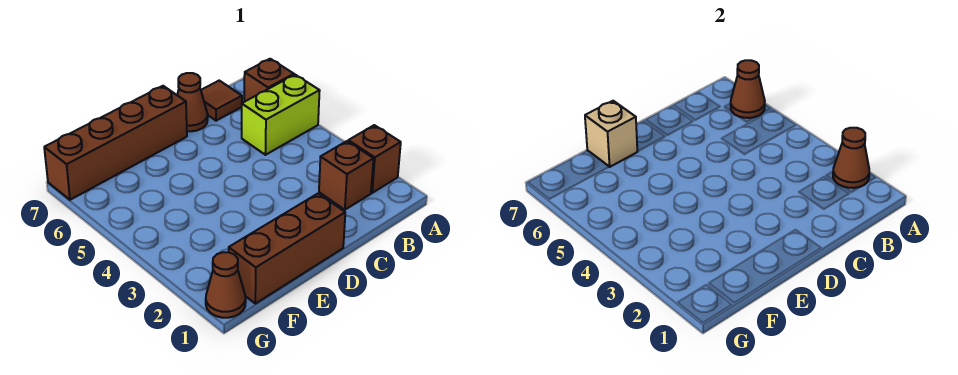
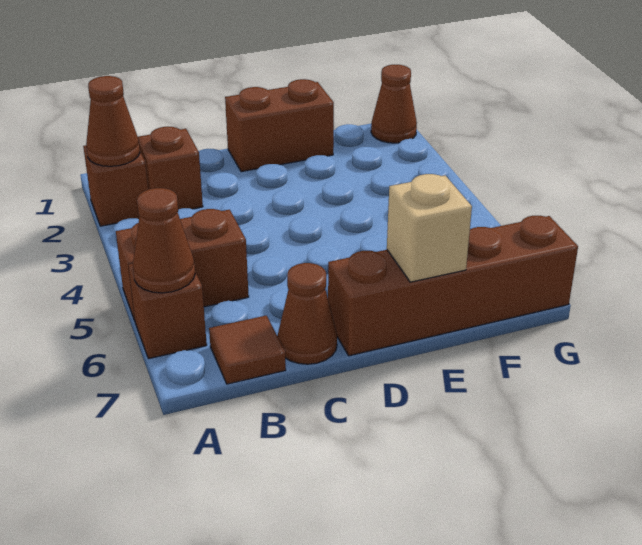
lime 1x2 brick [242,75,320,155] -> brown 1x2 brick [116,209,249,320]
brown 1x3 brick [229,193,345,304] -> brown 1x2 brick [225,79,334,172]

